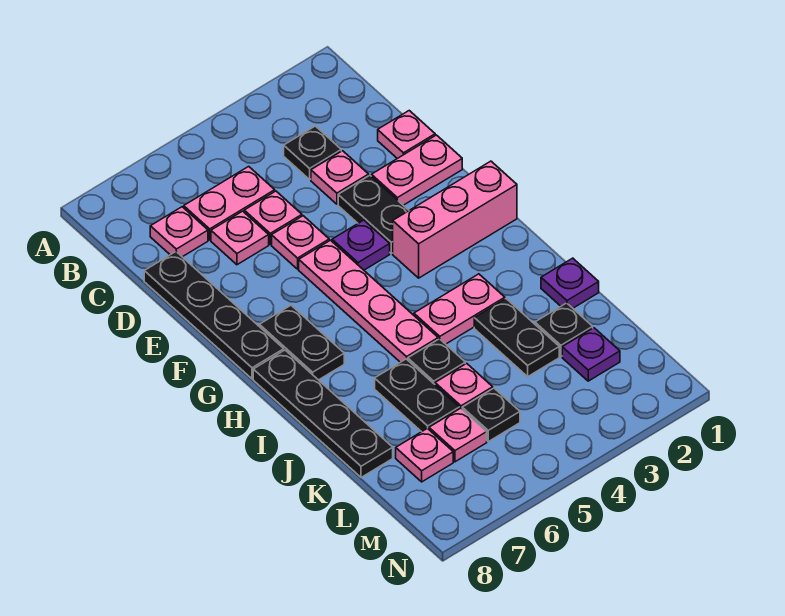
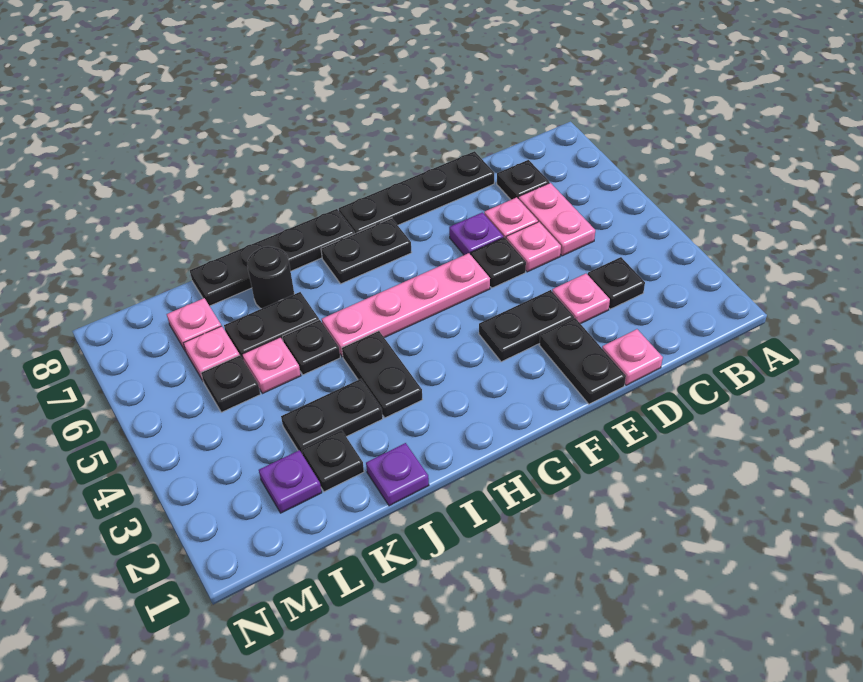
pink 1x1 plate [150,207,208,257] -> black 1x1 plate [497,160,549,200]
pink 1x2 plate [371,135,462,205] -> black 1x2 plate [539,318,626,404]
pink 1x1 plate [272,216,329,269] -> black 1x1 plate [471,237,526,288]
purple 1x1 plate [332,220,390,270] -> purple 1x1 plate moved to [449,212,503,255]
pink 1x3 brick [393,161,517,278] -> none
pink 1x2 plate [414,274,505,344] -> black 1x2 plate [342,331,422,418]
none -> black 1x1 round brick [247,246,294,309]

